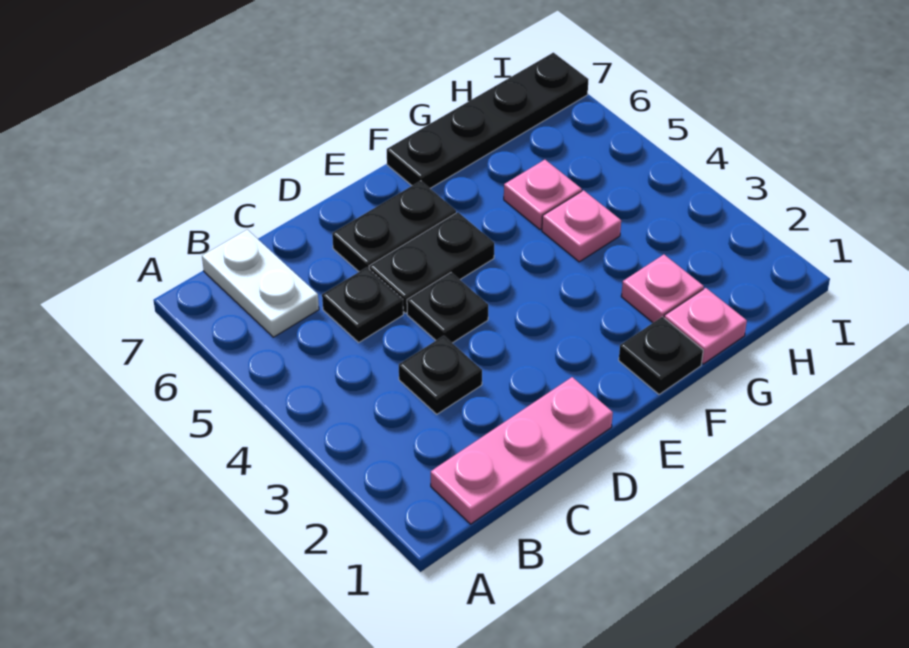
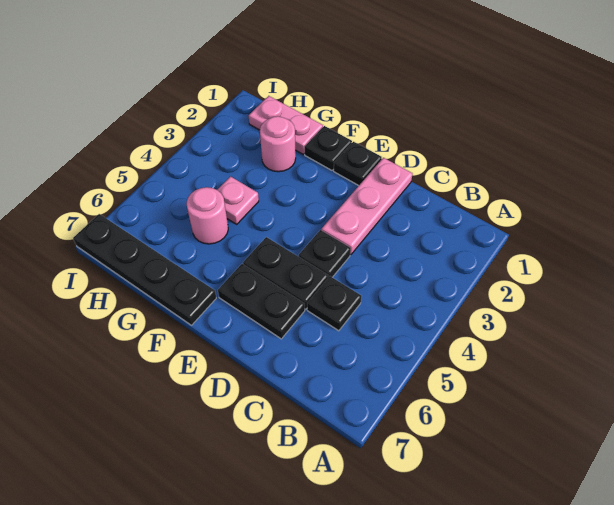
pink 1x3 plate [431,377,613,524] -> pink 1x3 plate turned to [321,158,413,254]
white 1x2 plate [202,230,319,337] -> none
black 1x1 plate [399,336,482,414] -> black 1x1 plate moved to [334,142,382,186]
pink 1x1 plate [664,288,747,364] -> pink 1x2 plate [249,96,323,154]
pink 1x1 plate [621,255,704,323] -> pink 1x1 round brick [260,116,296,172]
pink 1x1 plate [504,160,582,230] -> pink 1x1 round brick [187,187,228,244]

